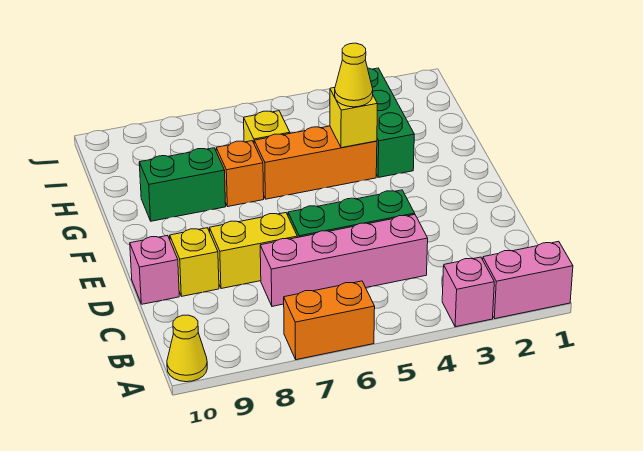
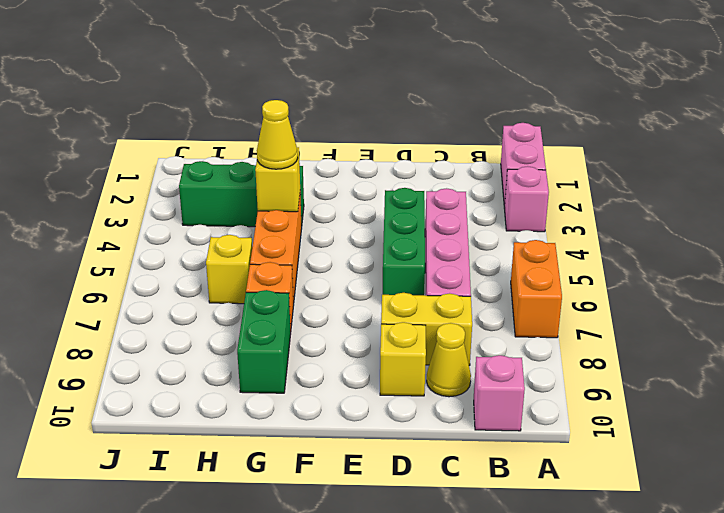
yellow 1x1 cone [167,315,207,382] -> yellow 1x1 cone moved to [427,323,471,397]
yellow 1x2 brick [209,213,297,289] -> yellow 1x2 brick turned to [381,293,472,366]
pink 1x1 brick [130,235,179,304] -> pink 1x1 brick moved to [474,355,525,431]

